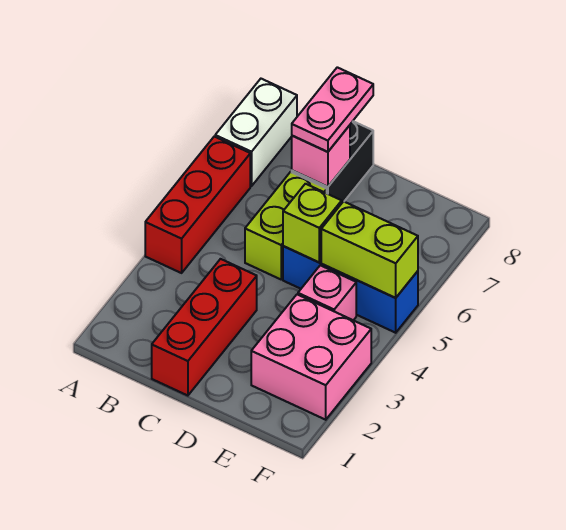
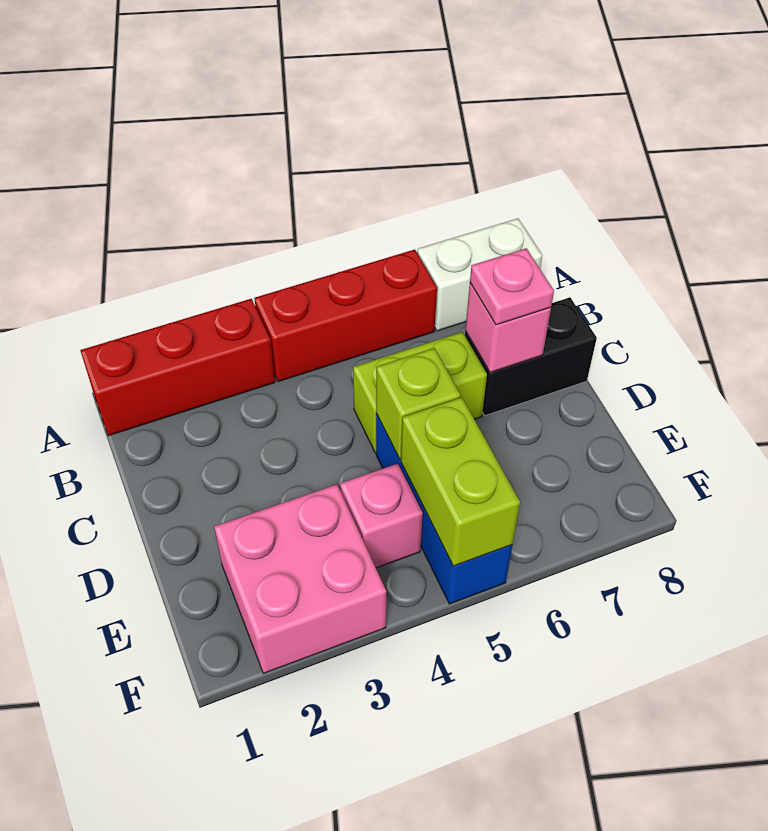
red 1x3 brick [152,259,257,396] -> red 1x3 brick moved to [80,299,275,436]
pink 1x2 plate [292,67,373,152] -> pink 1x1 plate [470,248,554,325]

